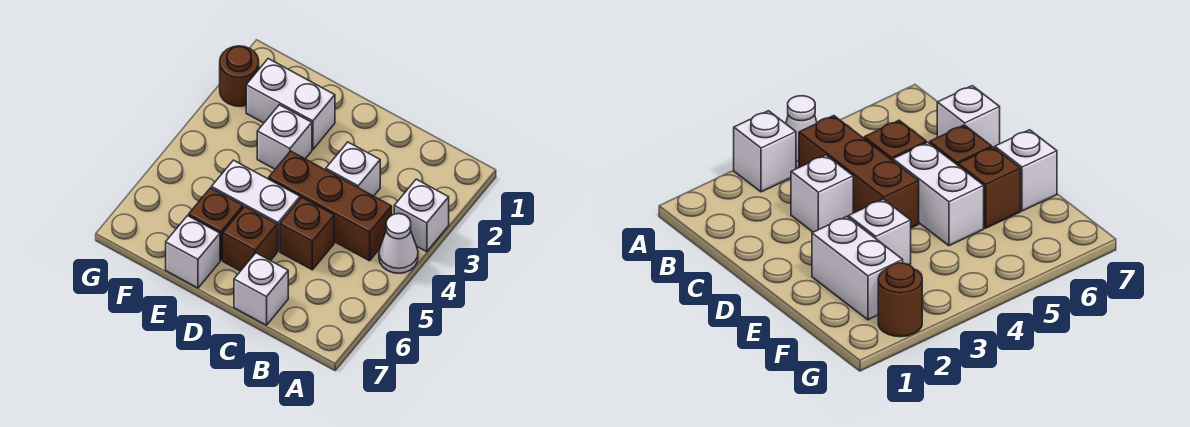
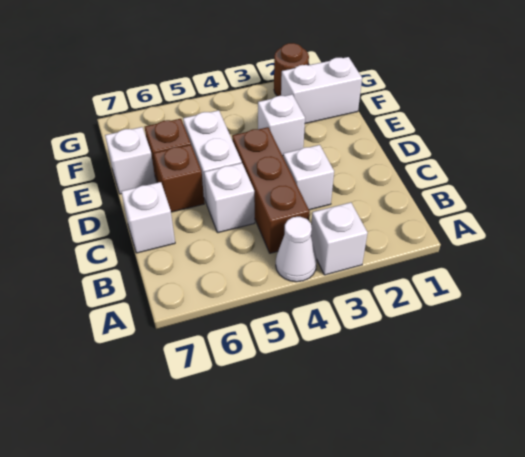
brown 1x1 brick [280,198,334,270] -> white 1x1 brick [204,163,255,233]
white 1x2 brick [246,59,335,150] -> white 1x2 brick turned to [281,57,362,123]

